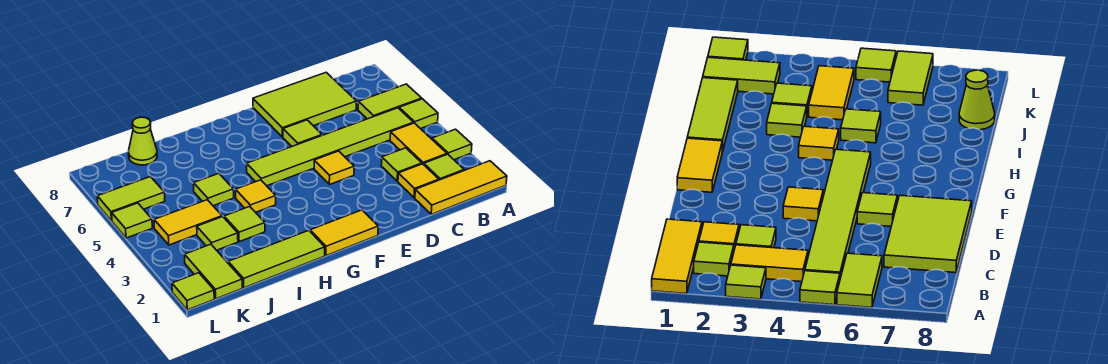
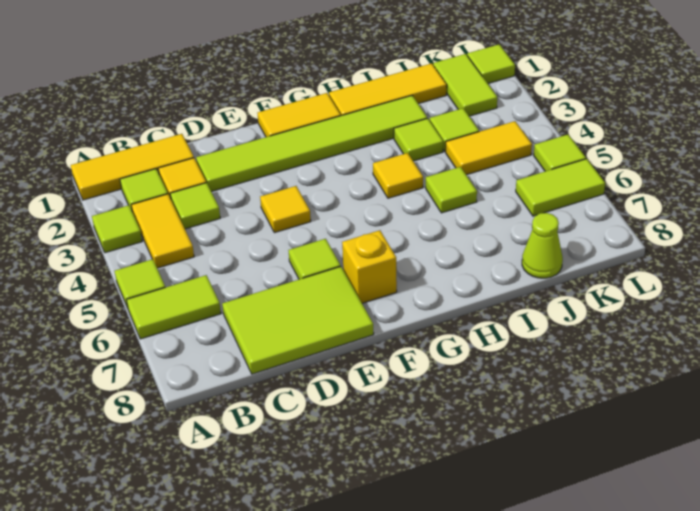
lime 1x6 tile [247,108,413,186] -> lime 1x6 tile moved to [196,96,427,192]
none -> yellow 1x1 brick [342,230,397,303]
lime 1x3 tile [228,230,325,288] -> yellow 1x3 tile [329,63,447,116]

